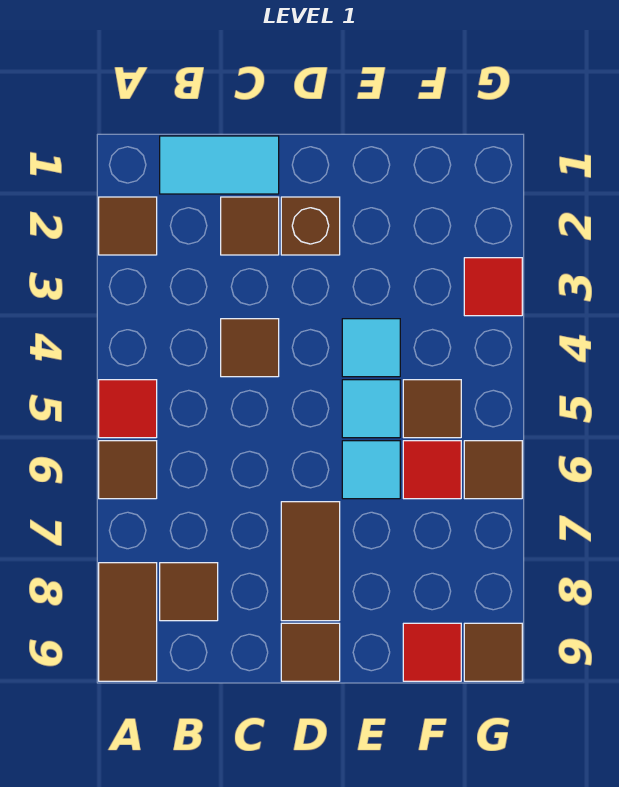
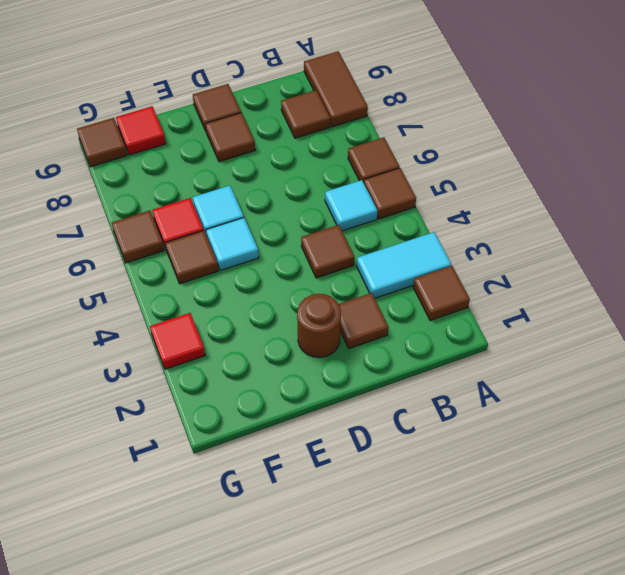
red 1x1 tile [99,380,157,438] -> brown 1x1 tile [364,168,416,219]
cyan 1x2 tile [160,136,279,194] -> cyan 1x2 tile moved to [357,232,451,298]
brown 1x1 brick [281,197,340,255] -> brown 1x1 round brick [297,294,341,358]
brown 1x2 tile [281,502,340,621] -> brown 1x1 tile [205,113,255,162]
cyan 1x1 tile [342,319,400,377] -> cyan 1x1 tile moved to [325,180,377,231]

